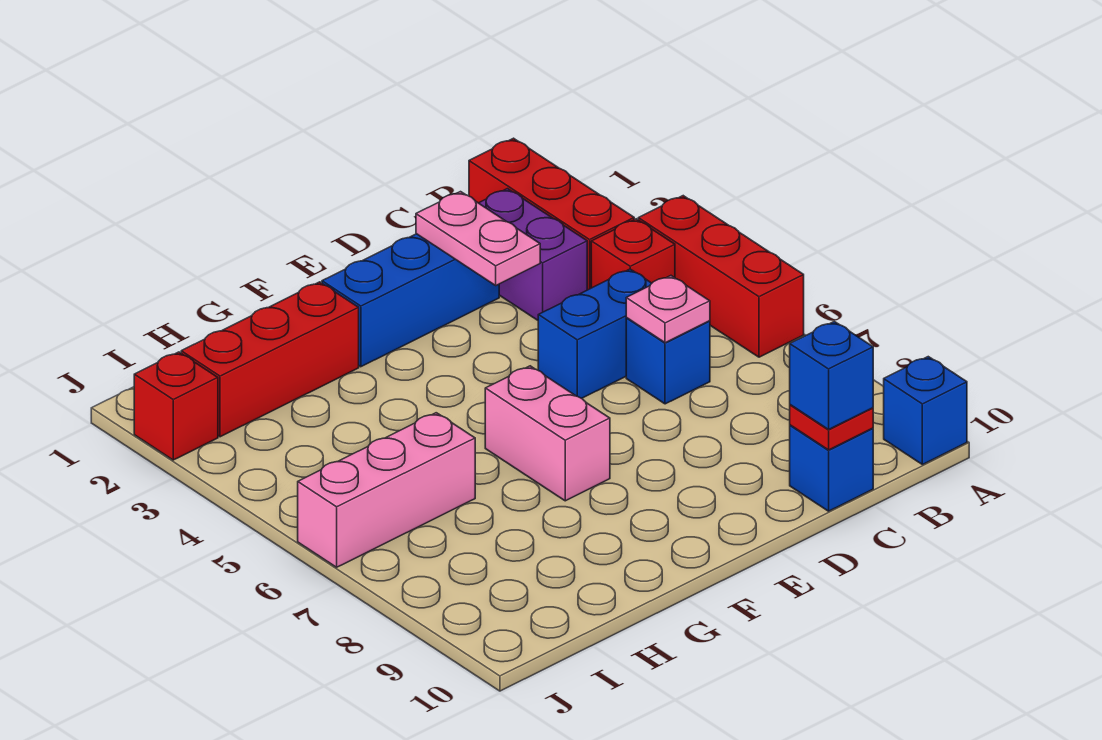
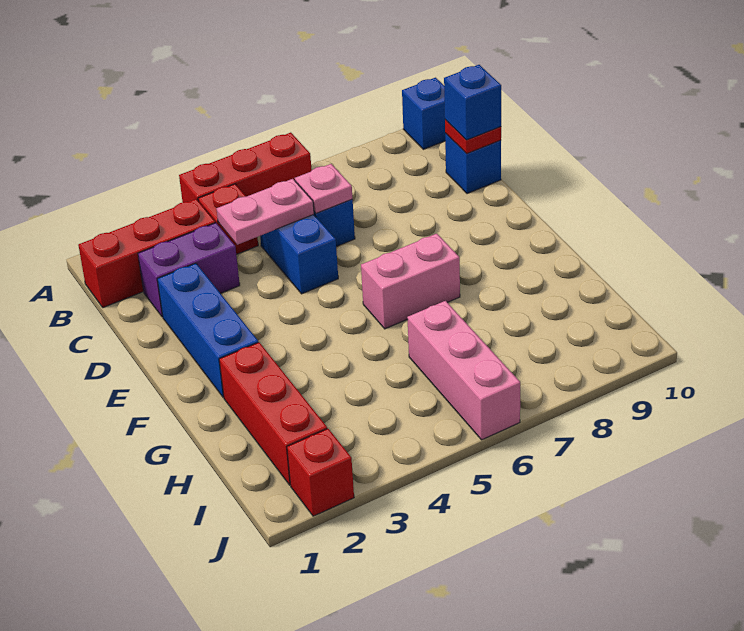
pink 1x2 plate [416,192,540,285] -> pink 1x2 plate moved to [217,179,314,245]

